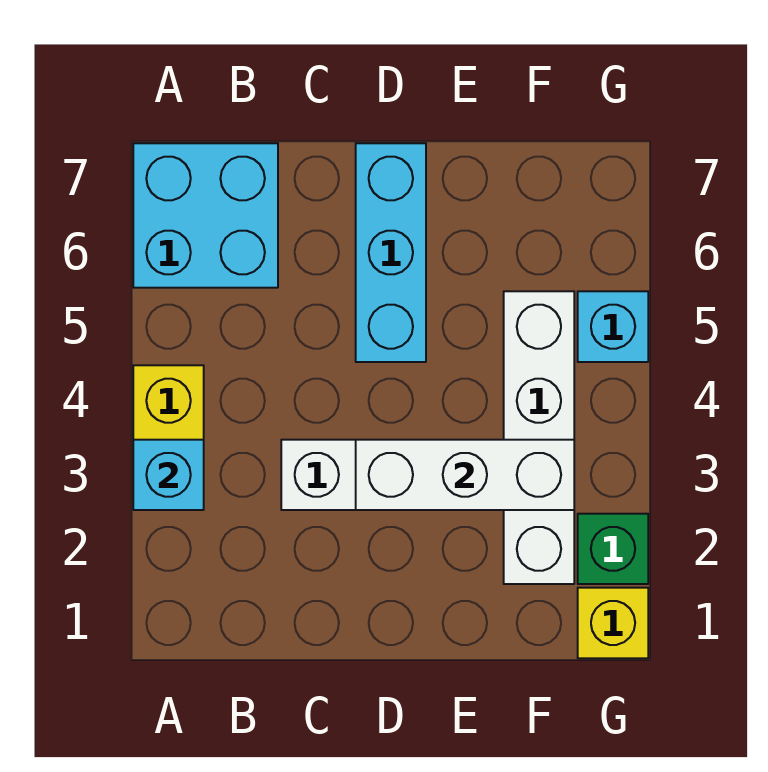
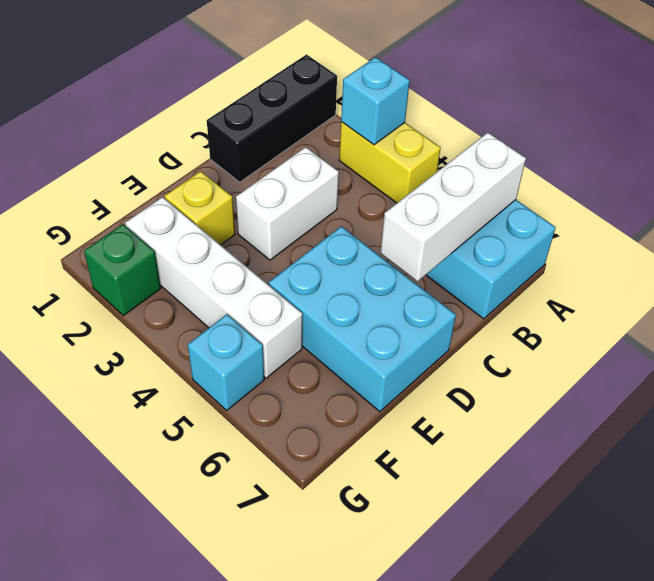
none -> black 1x3 brick [207,55,337,182]
white 1x3 brick [356,440,574,510] -> white 1x3 brick moved to [381,133,526,281]
cyan 1x3 brick [356,143,426,362] -> cyan 2x3 brick [269,226,456,412]
yellow 1x1 brick [578,588,648,658] -> yellow 1x1 brick moved to [165,171,235,245]

